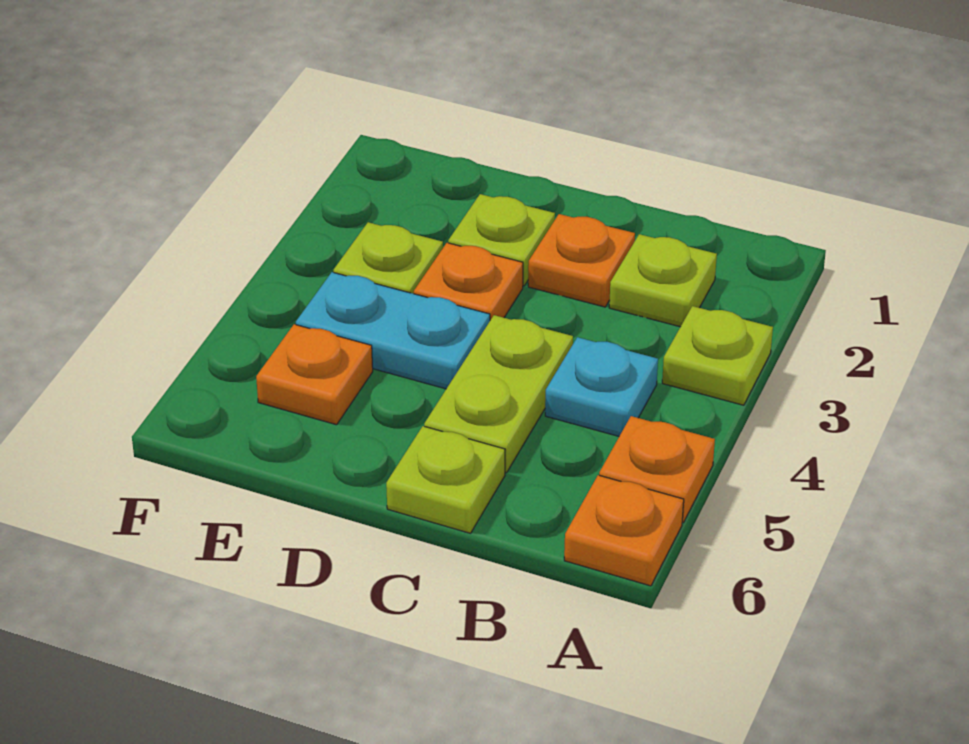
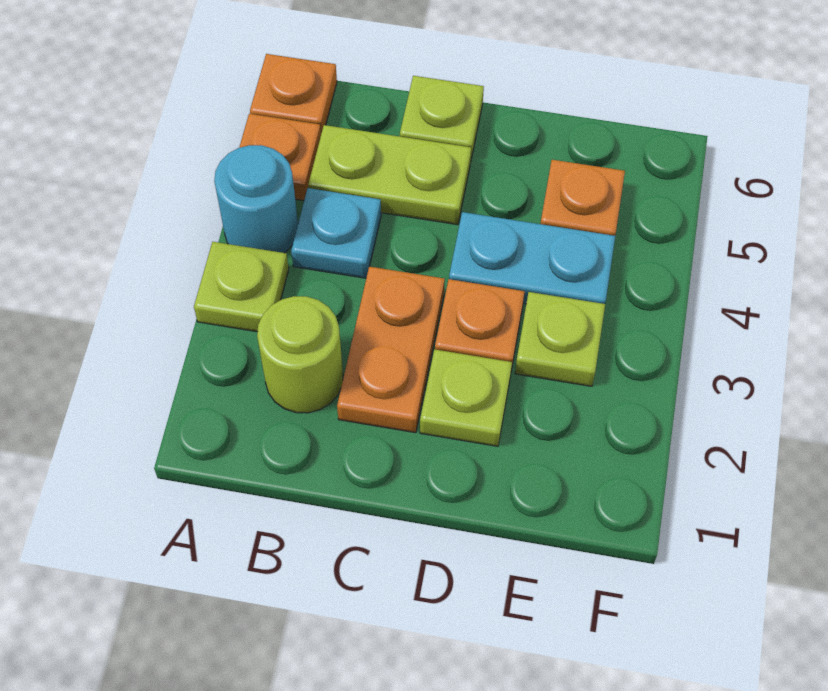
none -> cyan 1x1 round brick [214,145,298,253]
lime 1x1 plate [609,234,717,327] -> lime 1x1 round brick [257,296,343,413]
orange 1x1 plate [528,214,635,307] -> orange 1x2 plate [337,266,445,433]
lime 1x2 plate [424,315,573,473] -> lime 1x2 plate turned to [308,125,471,225]

